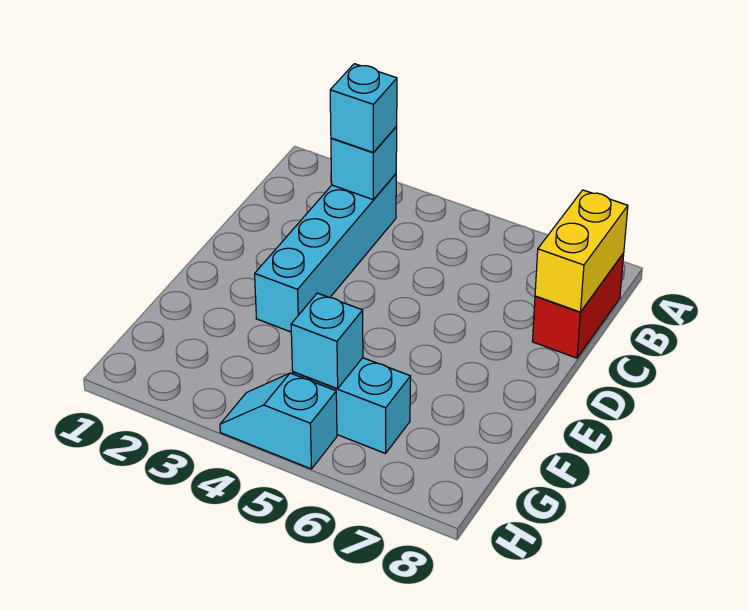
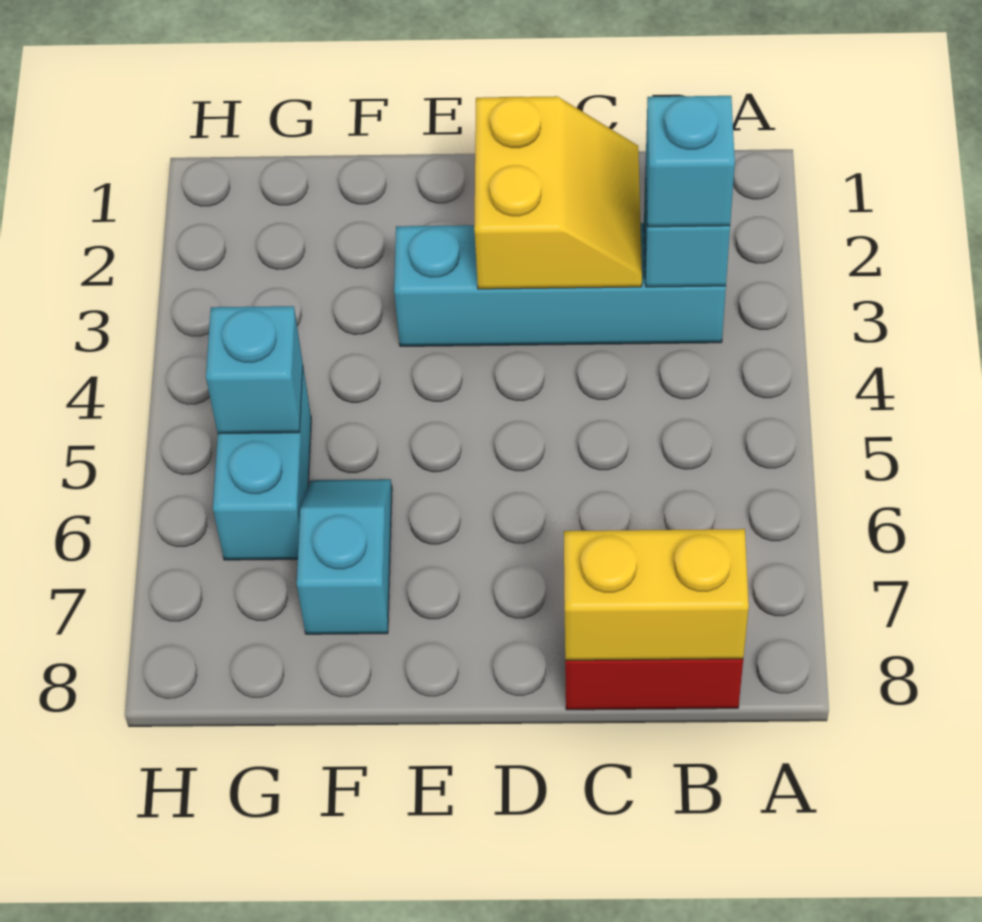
none -> yellow 2x2 slope [474,96,642,289]
cyan 1x2 slope [220,373,337,469] -> cyan 1x2 slope moved to [297,479,392,634]

